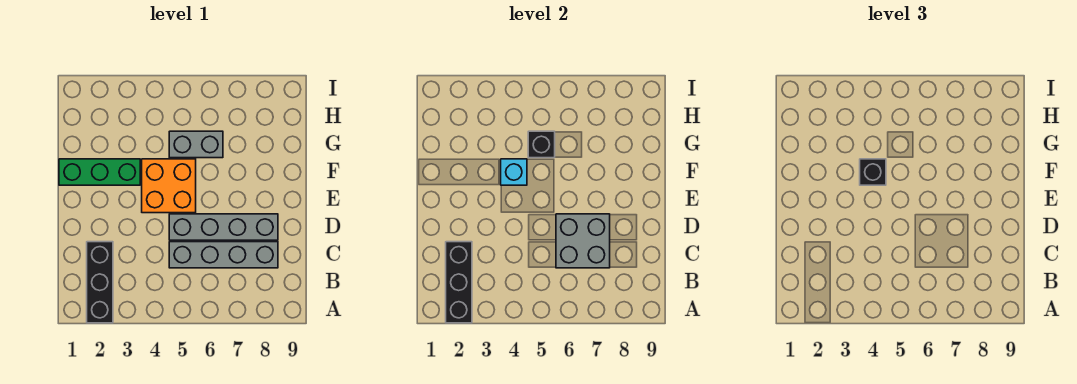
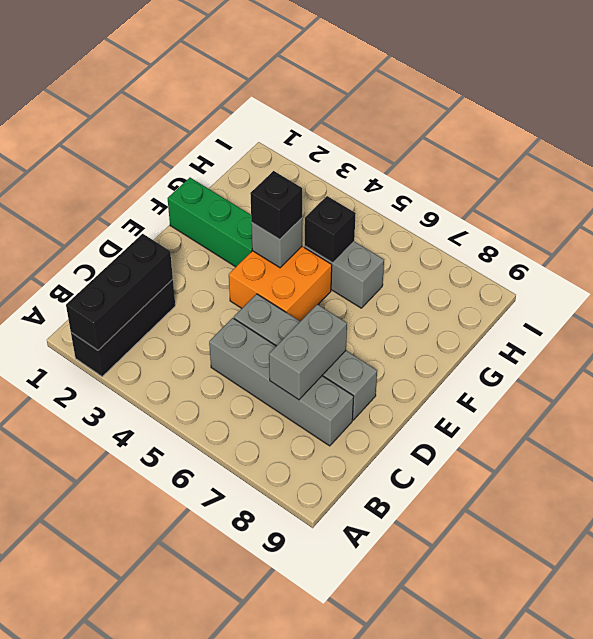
grey 2x2 brick [556,214,610,268] -> grey 1x2 brick [269,304,347,400]
cyan 1x1 brick [501,159,527,185] -> grey 1x1 brick [251,218,302,268]

